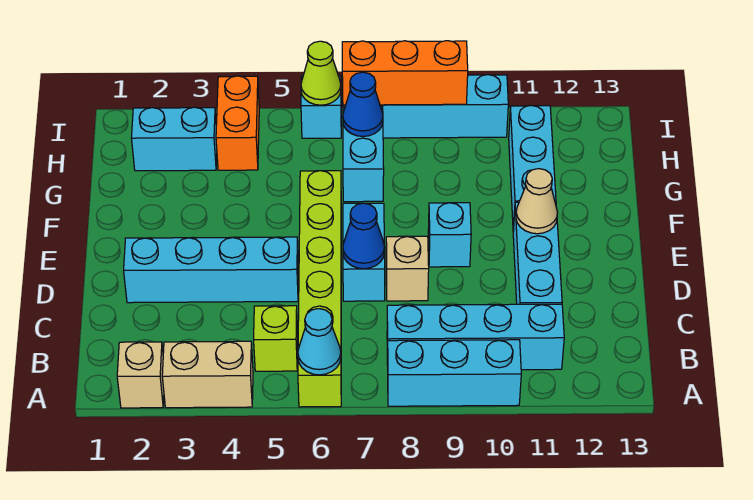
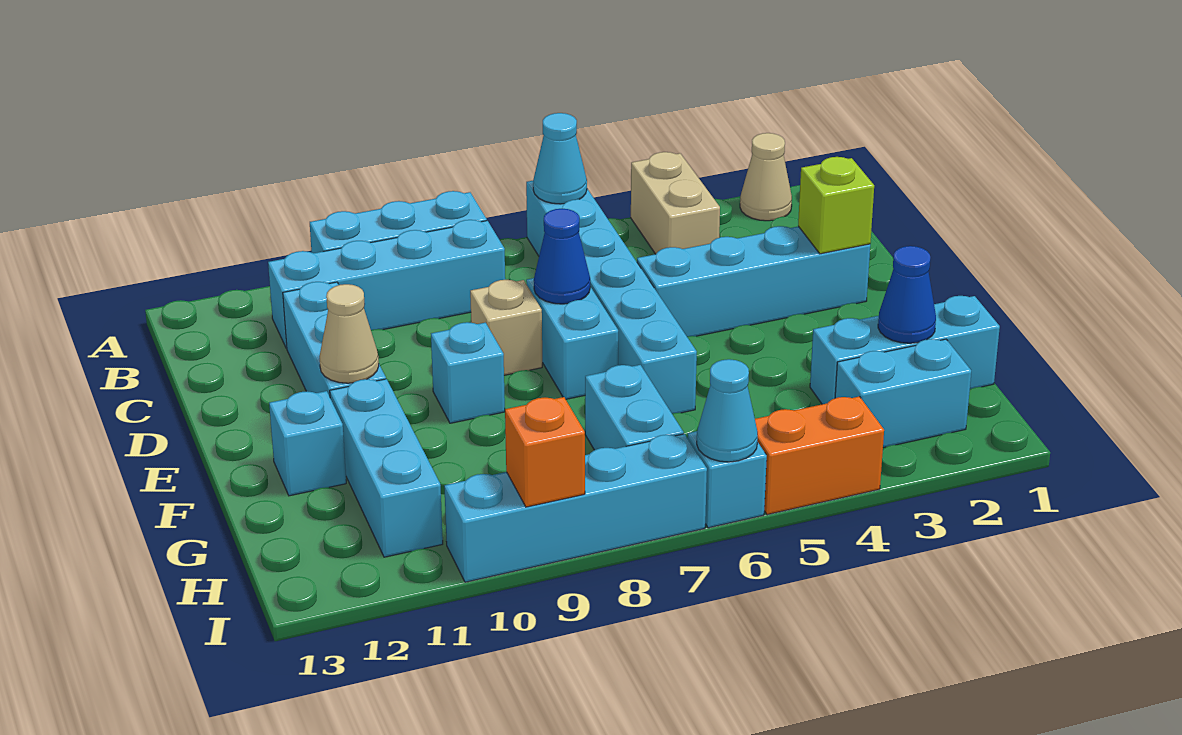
tan 1x1 brick [117,342,164,408] -> tan 1x1 cone [740,133,792,221]
tan 1x2 brick [162,341,253,408] -> tan 1x2 brick turned to [631,152,720,254]
lime 1x6 brick [298,171,341,407] -> cyan 1x6 brick [526,181,697,414]
lime 1x1 brick [254,306,298,371] -> lime 1x1 brick moved to [798,157,874,254]
none -> cyan 1x1 brick [269,391,346,496]
none -> cyan 1x3 brick [810,296,1000,404]
orange 1x2 brick [216,76,259,170] -> orange 1x2 brick turned to [755,396,884,515]
blue 1x1 cone [343,72,383,136] -> blue 1x1 cone moved to [878,246,936,343]
lime 1x1 cone [301,41,341,105] -> cyan 1x1 cone [697,359,758,462]
orange 1x3 brick [342,41,468,105] -> orange 1x1 brick [505,397,585,507]

